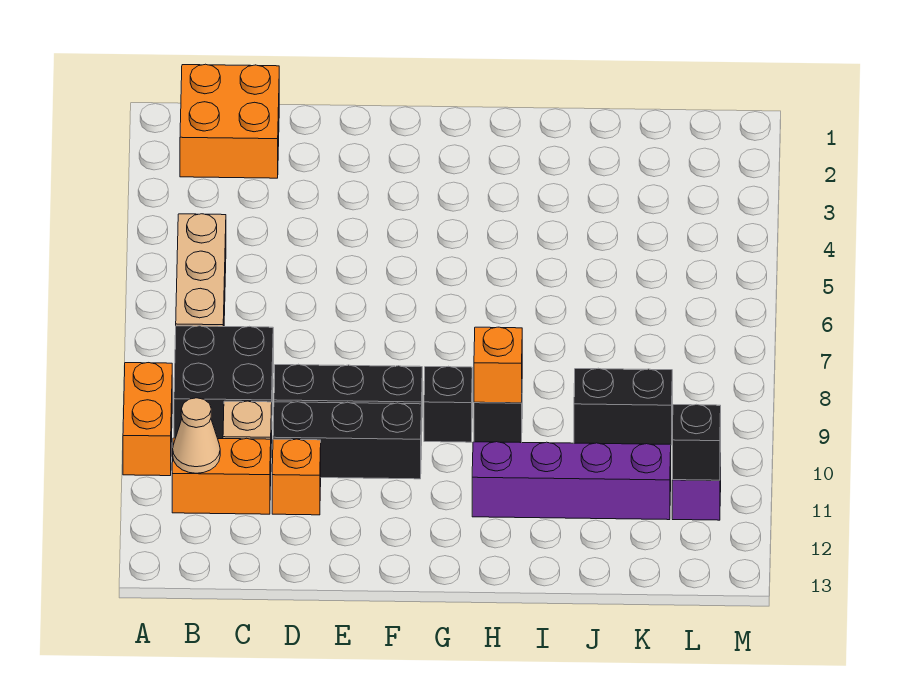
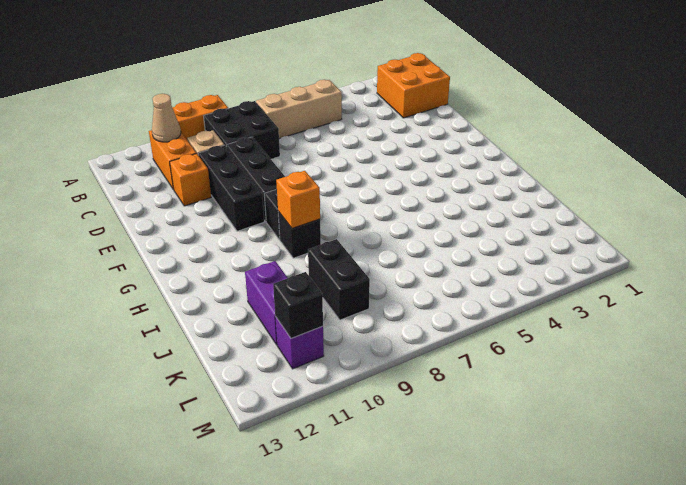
purple 1x4 brick [472,442,671,520] -> purple 1x2 brick [245,261,287,345]

